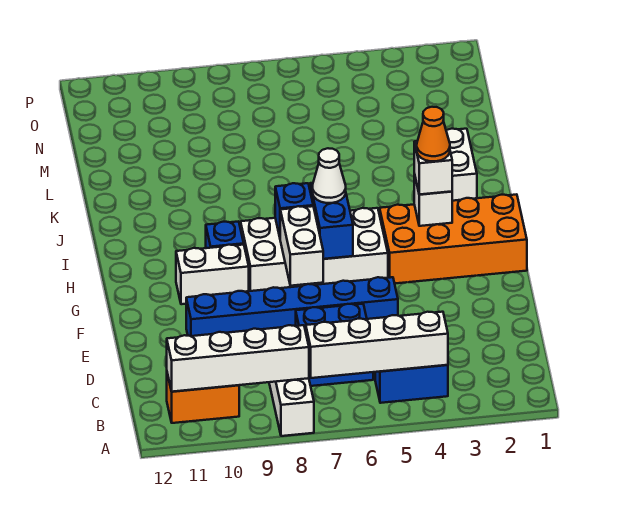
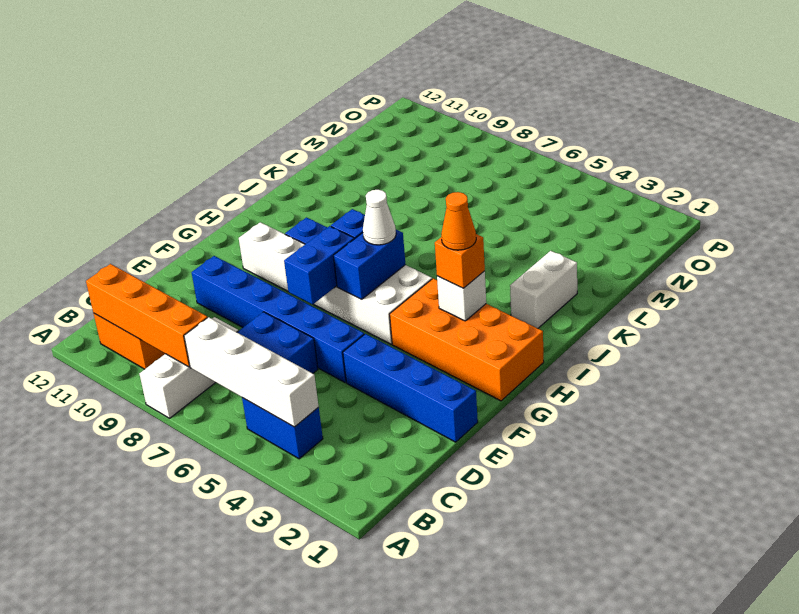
white 1x4 brick [167,325,309,392] -> orange 1x4 brick [86,264,208,367]
none -> blue 1x4 brick [343,334,478,442]
white 1x2 brick [280,206,323,286] -> blue 1x2 brick [284,226,354,305]
white 1x1 brick [414,141,452,195] -> orange 1x1 brick [435,234,485,288]

